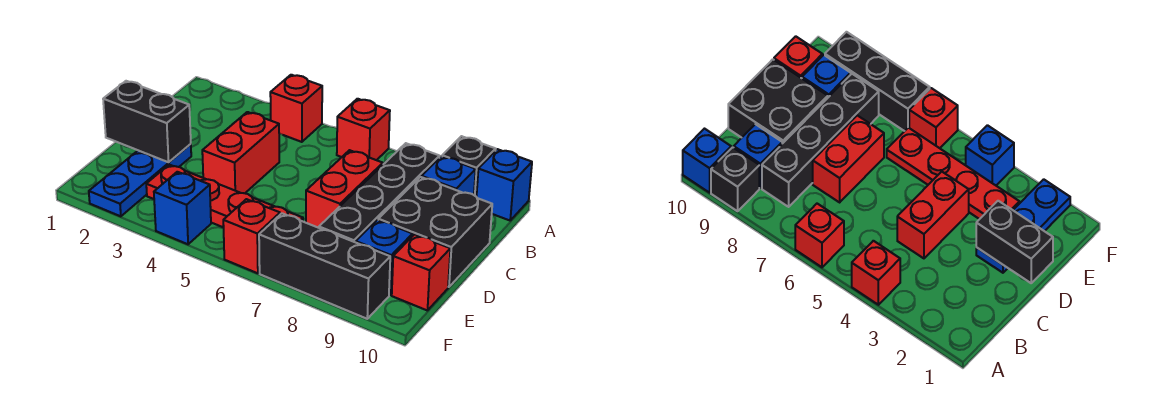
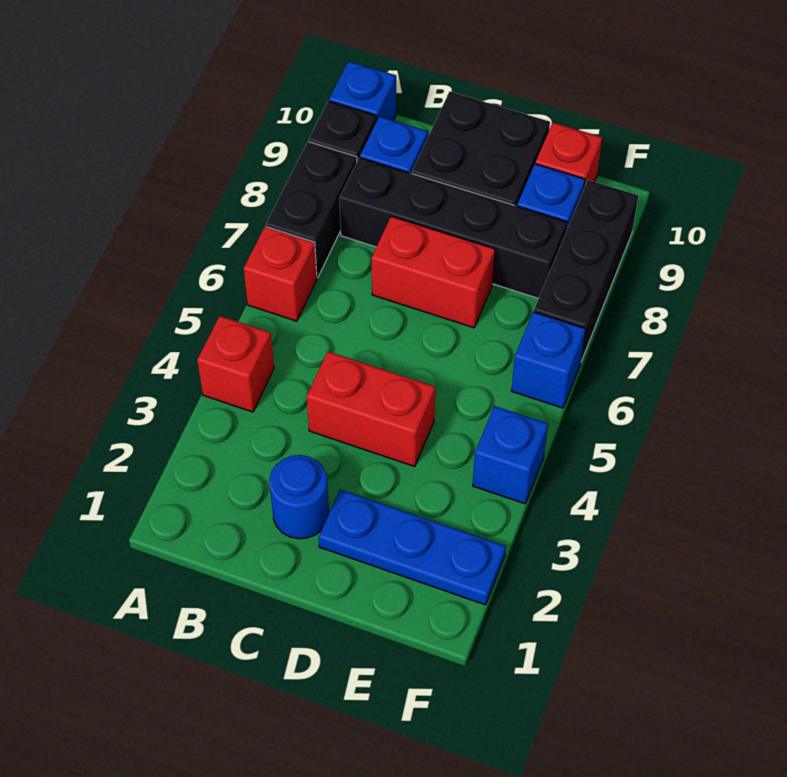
none -> blue 1x1 round brick [269,455,329,539]
black 1x2 brick [103,81,191,162] -> black 1x2 brick moved to [266,142,357,277]
red 1x4 plate [146,165,303,228] -> none
red 1x1 brick [223,199,280,273] -> blue 1x1 brick [511,312,586,408]

